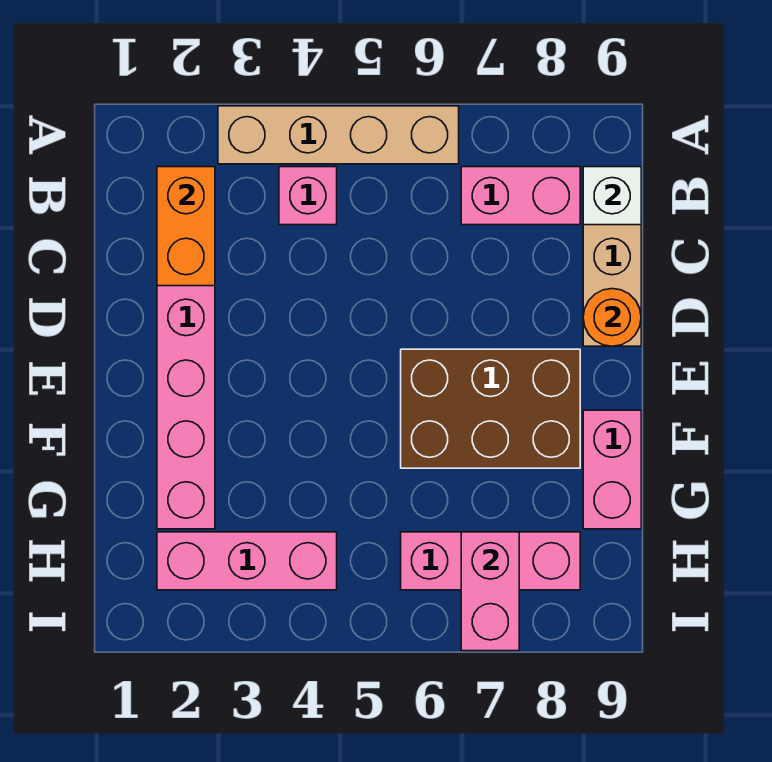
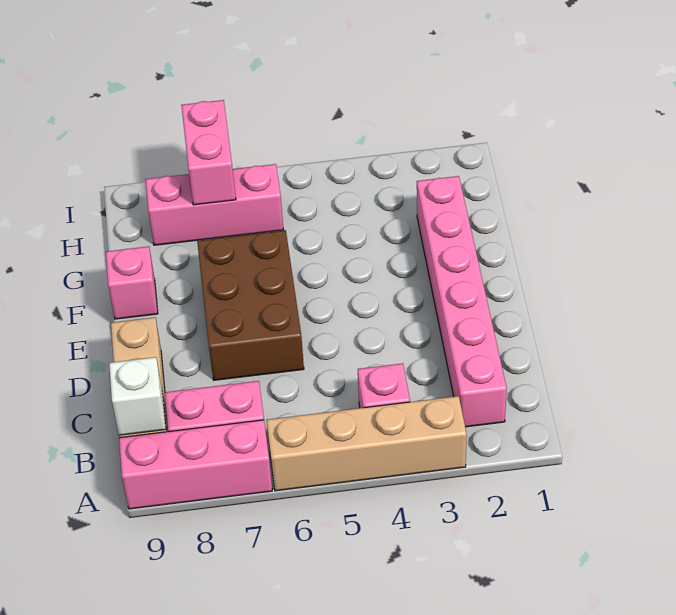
orange 1x2 brick [157,167,215,286] -> none
orange 1x1 round brick [583,289,641,346] -> none
brown 2x3 brick [401,349,580,468] -> brown 2x3 brick turned to [197,230,304,380]
pink 1x2 brick [583,410,641,529] -> pink 1x1 brick [106,246,158,319]
pink 1x3 brick [157,532,337,590] -> pink 1x3 brick moved to [119,420,272,509]

